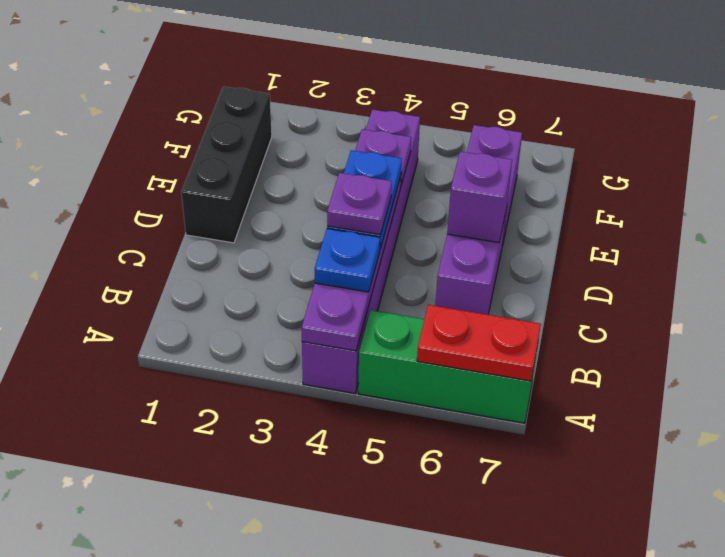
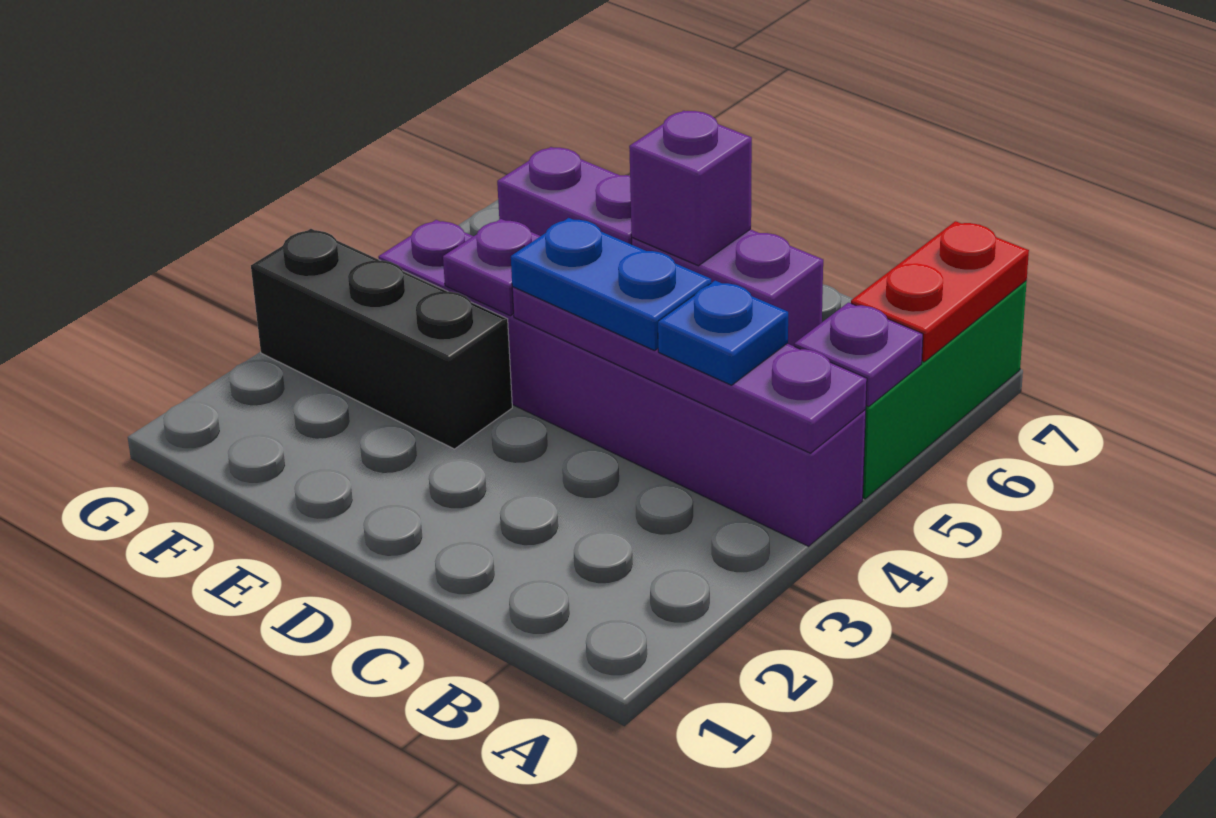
purple 1x1 plate [327,173,392,235] -> purple 1x1 plate moved to [794,303,923,407]
black 1x3 brick [181,87,272,243] -> black 1x3 brick moved to [251,229,512,449]

